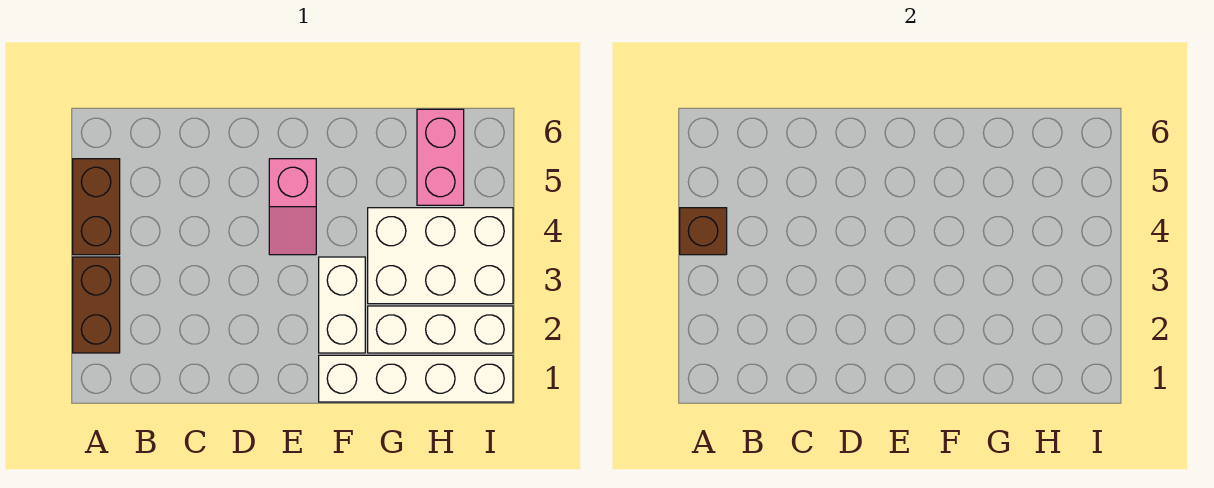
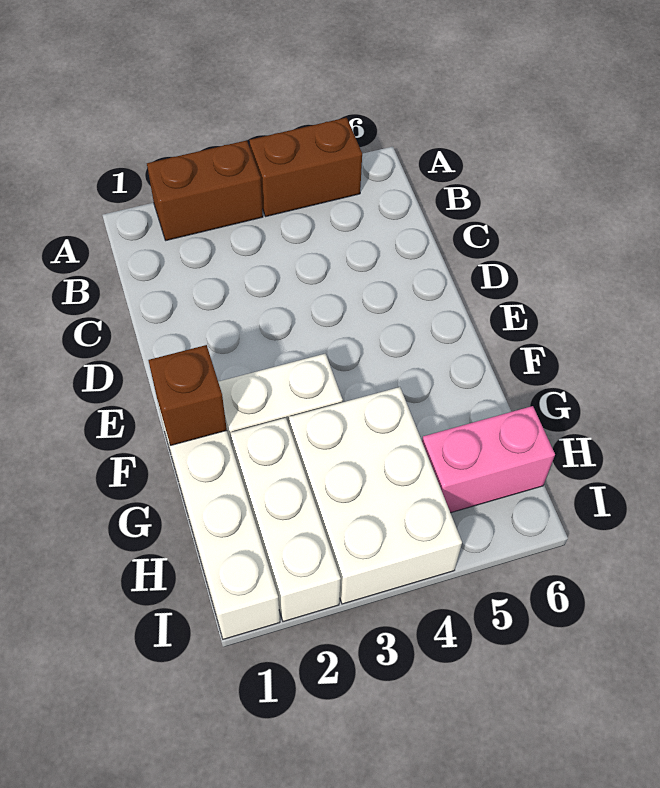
brown 1x1 brick [680,208,727,255] -> brown 1x1 brick moved to [148,345,227,446]
pink 1x2 slope [269,159,316,255] -> none

